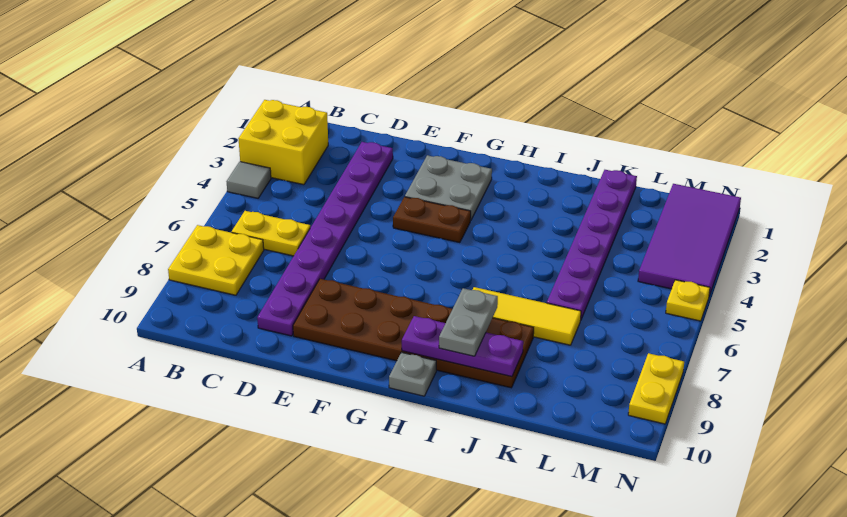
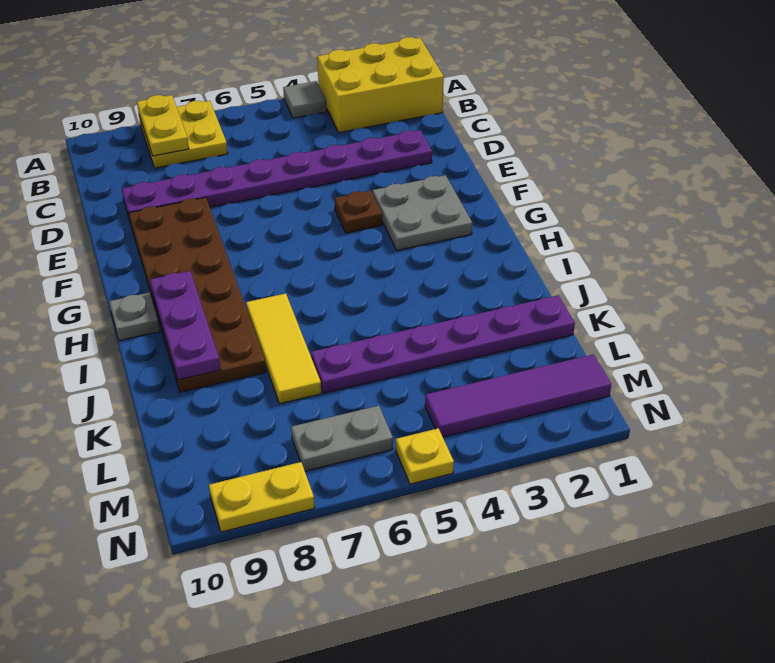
yellow 2x2 brick [238,100,328,185] -> yellow 2x3 brick [317,37,444,133]
yellow 1x2 plate [232,211,310,256] -> yellow 1x2 plate moved to [137,95,189,156]
brown 1x2 plate [393,197,471,243] -> brown 1x1 plate [334,190,382,233]
grey 1x2 plate [439,288,498,356] -> grey 1x2 plate moved to [291,406,393,471]
purple 2x4 tile [638,184,741,296] -> purple 1x4 tile [425,354,611,437]

